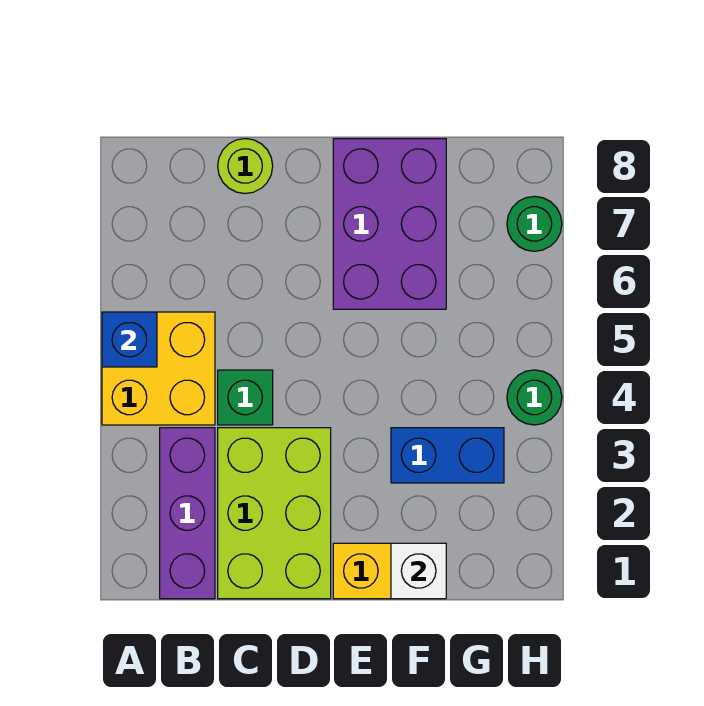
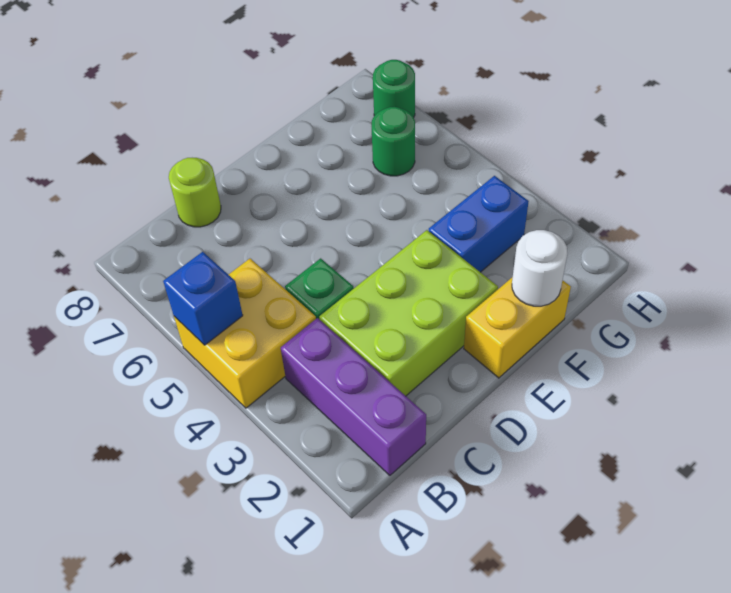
lime 2x3 brick [218,428,331,599] -> lime 2x3 brick turned to [319,230,498,396]
purple 2x3 brick [333,139,446,309] -> none
white 1x1 brick [391,543,446,599] -> white 1x1 round brick [512,230,568,306]
green 1x1 round brick [507,370,562,425] -> green 1x1 round brick moved to [372,107,415,176]

